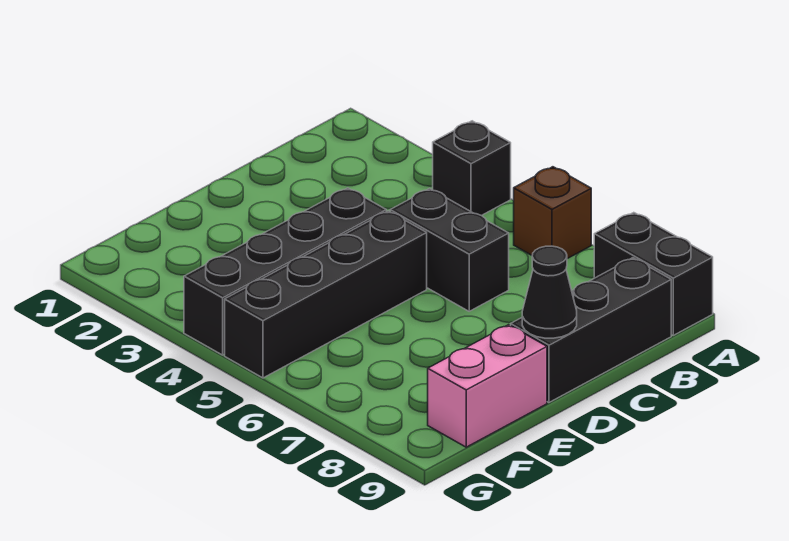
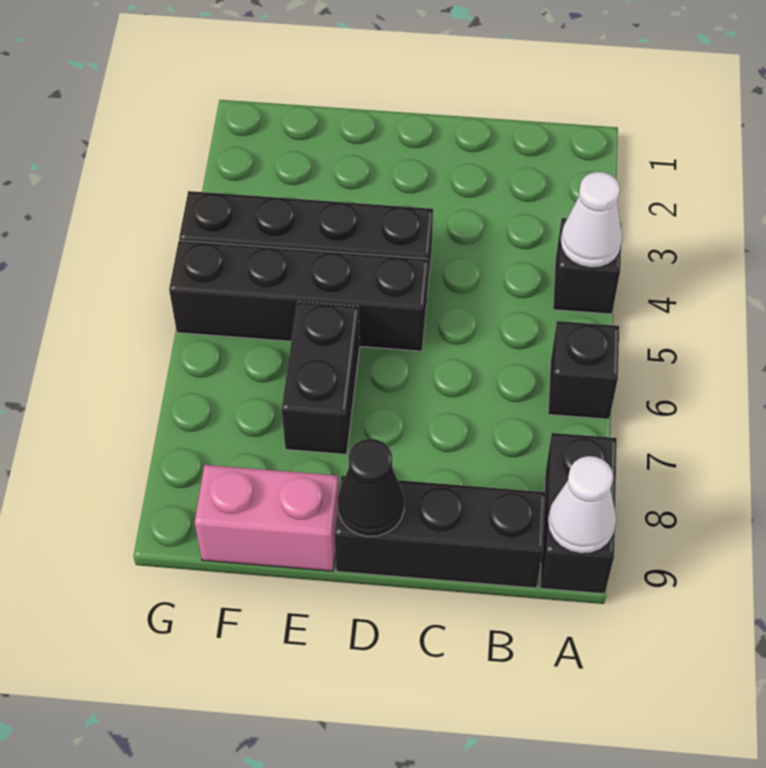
none -> white 1x1 cone [561,172,622,268]
brown 1x1 brick [514,167,591,259] -> black 1x1 brick [548,321,619,419]
none -> white 1x1 cone [548,456,616,554]
black 1x2 brick [390,188,509,311] -> black 1x2 brick moved to [282,302,359,454]

